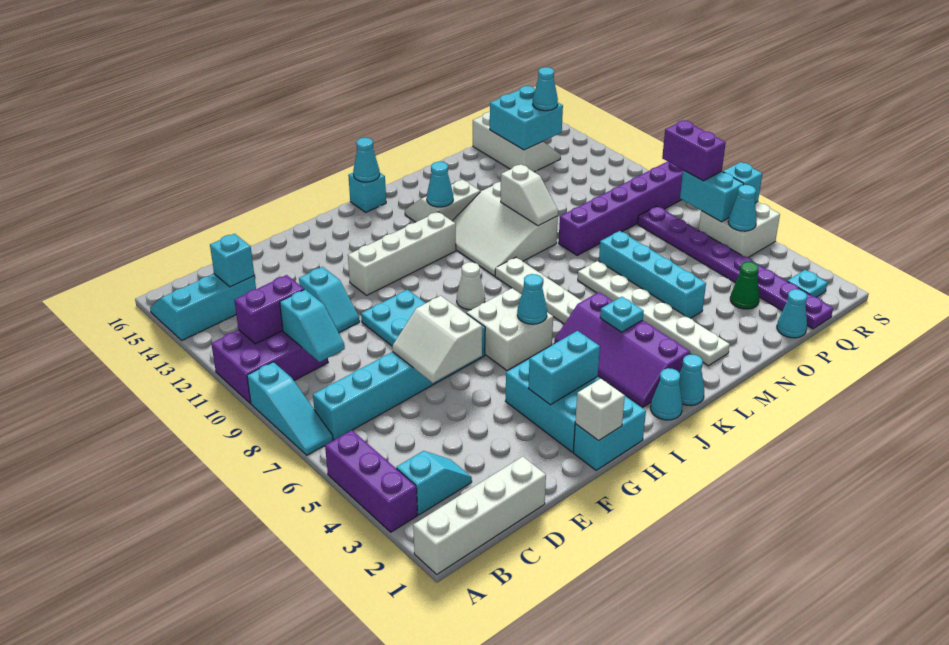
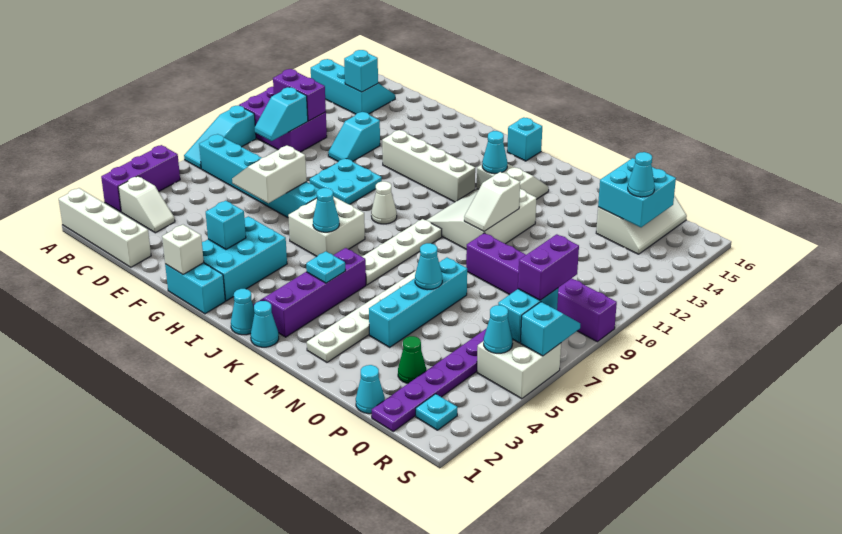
cyan 1x2 slope [396,451,472,515] -> white 1x2 slope [118,176,175,233]
cyan 1x2 brick [528,331,600,405] -> cyan 1x1 brick [206,201,246,249]
cyan 1x1 cone [353,138,380,182] -> cyan 1x1 cone moved to [415,243,442,290]

